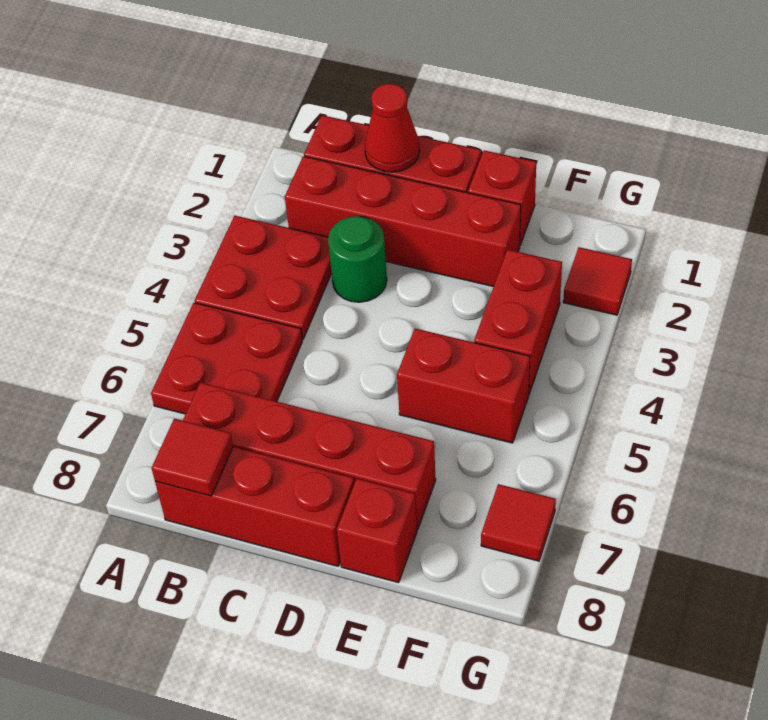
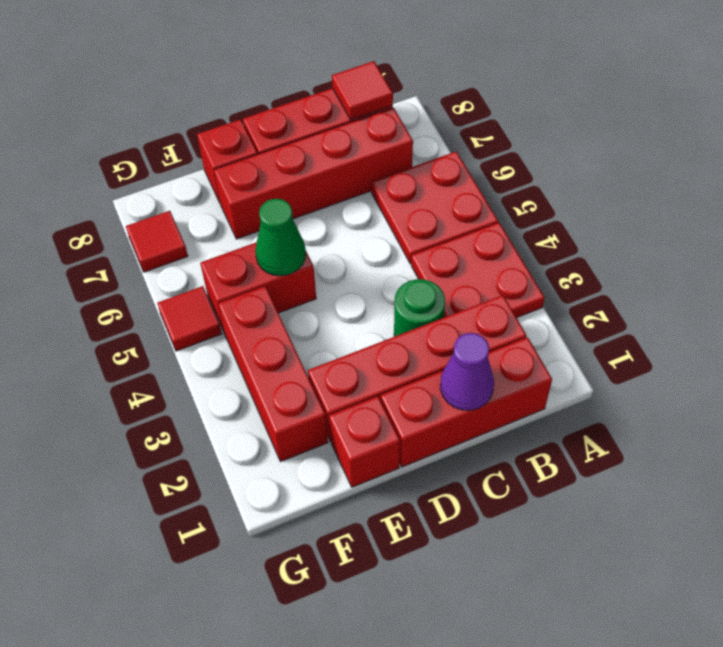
red 1x1 cone [365,84,420,172] -> purple 1x1 cone [440,333,494,410]
none -> green 1x1 cone [255,199,306,276]
red 1x2 brick [474,249,562,394] -> red 1x3 brick [218,286,328,462]
red 1x1 tile [563,247,632,315] -> red 1x1 tile moved to [157,286,222,351]

